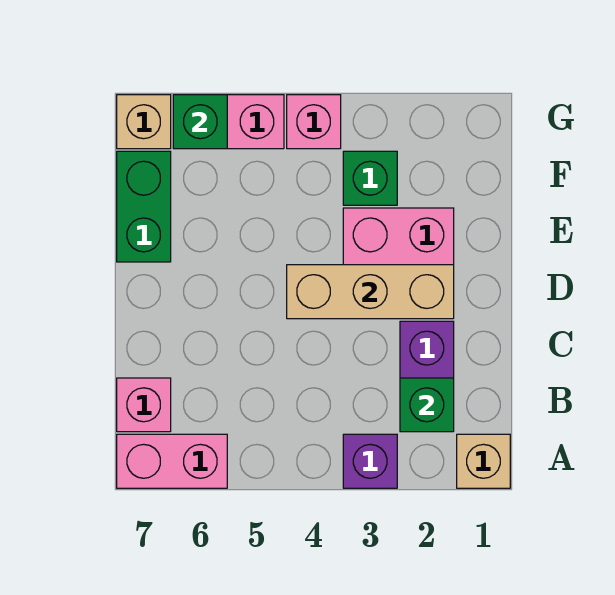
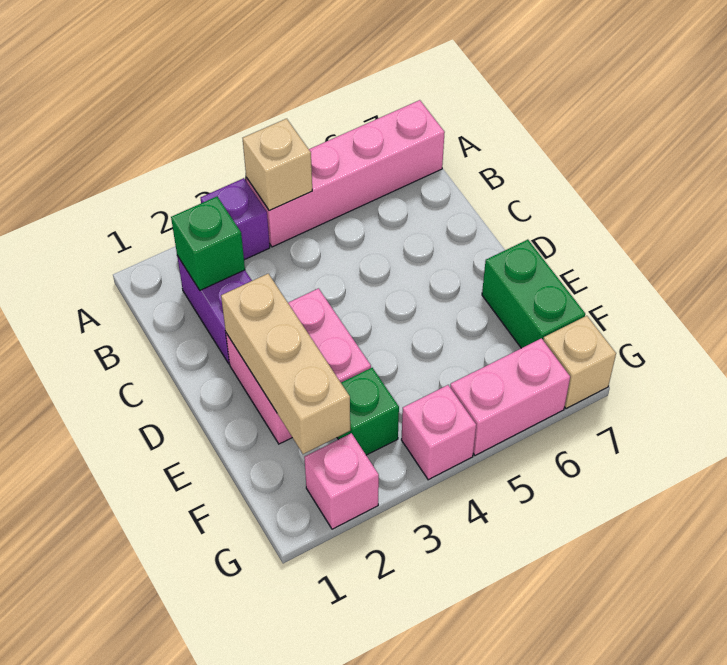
tan 1x1 brick [457,434,510,488] -> tan 1x1 brick moved to [243,119,312,210]
pink 1x2 brick [117,434,227,488] -> pink 1x4 brick [246,100,445,247]
pink 1x1 brick [117,378,171,432] -> pink 1x1 brick moved to [304,433,379,529]
tan 1x3 brick [287,265,454,319] -> tan 1x3 brick turned to [221,274,350,454]
green 1x1 brick [173,95,227,149] -> none

